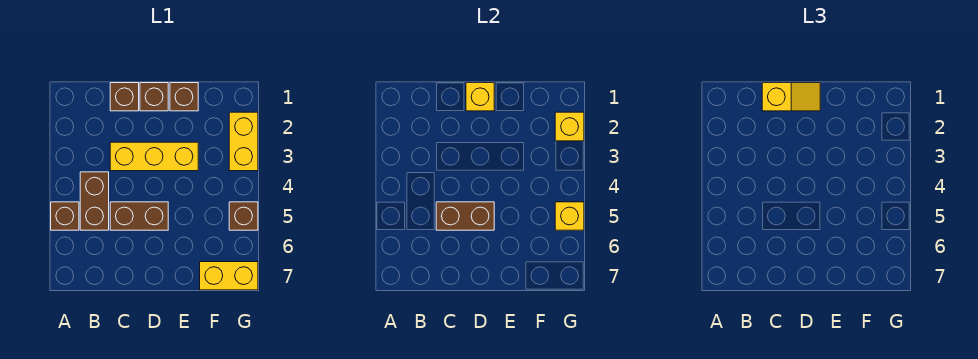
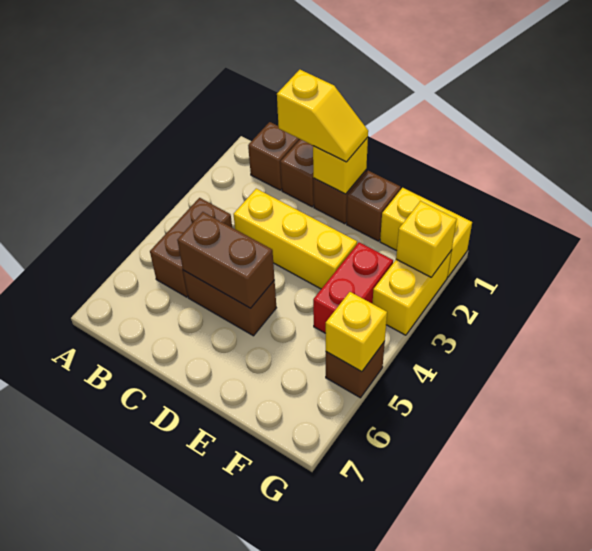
brown 1x1 brick [51,202,79,230] -> brown 1x1 brick moved to [248,122,300,190]
none -> red 1x2 brick [313,242,393,333]
yellow 1x2 brick [200,262,258,290] -> yellow 1x2 brick moved to [380,188,472,277]

